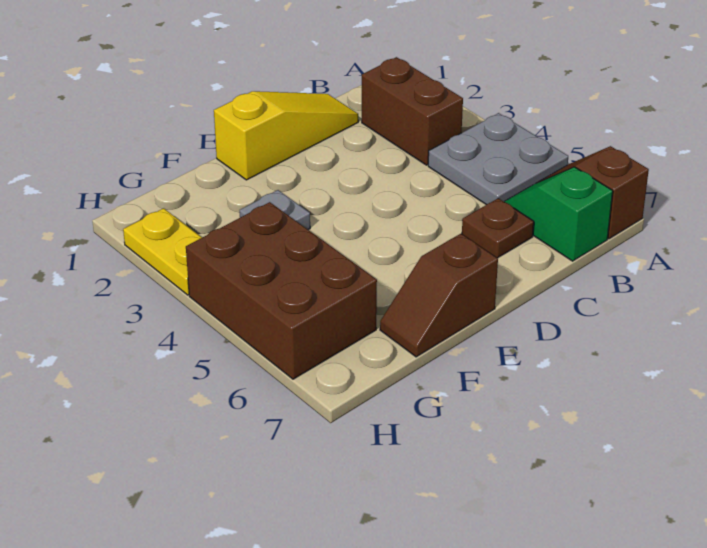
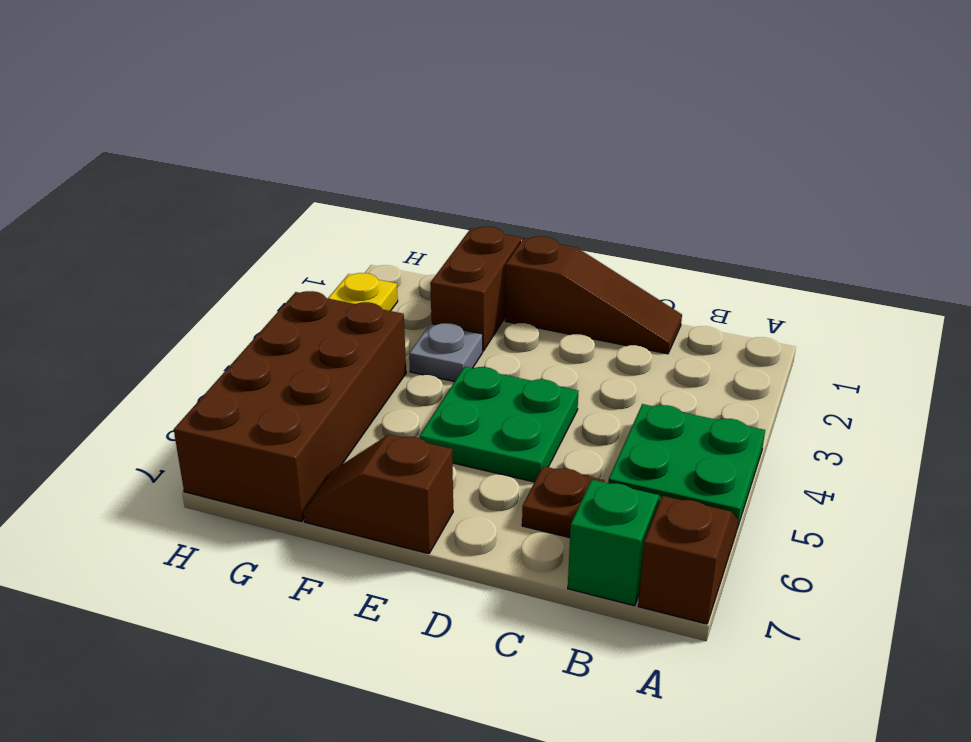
grey 2x2 plate [428,113,568,205] -> green 2x2 plate [608,404,765,528]
brown 1x2 brick [362,57,463,165] -> brown 1x2 brick moved to [430,227,521,351]
yellow 1x3 slope [214,91,358,180] -> brown 1x3 slope [505,236,682,354]
none -> green 2x2 plate [420,367,579,482]
brown 2x3 brick [186,202,377,379] -> brown 2x4 brick [174,291,406,521]

